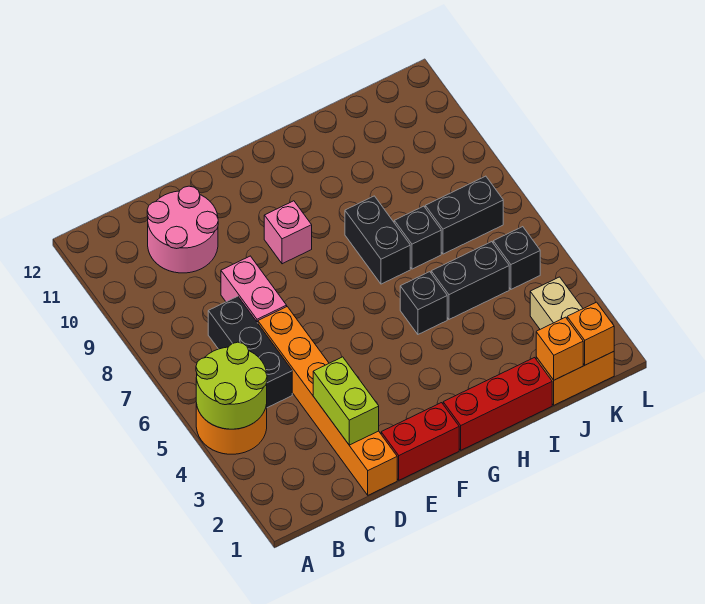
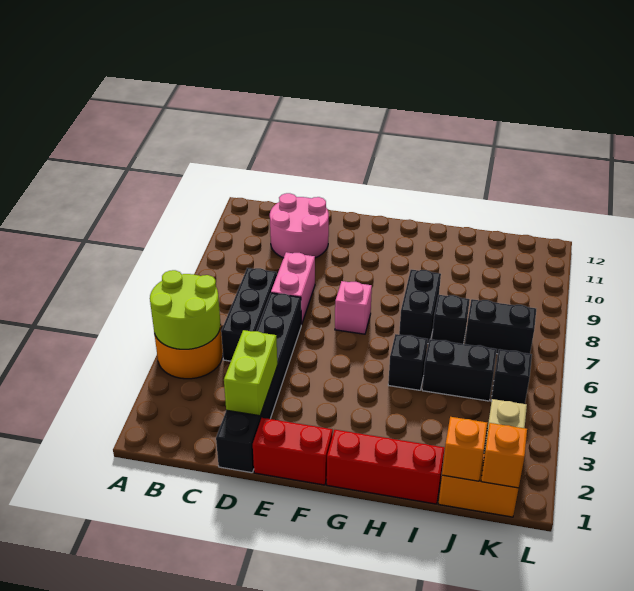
orange 1x6 brick [258,307,397,495] -> black 1x6 brick [216,293,301,473]
pink 1x1 brick [264,201,312,264] -> pink 1x1 brick moved to [335,281,372,334]

